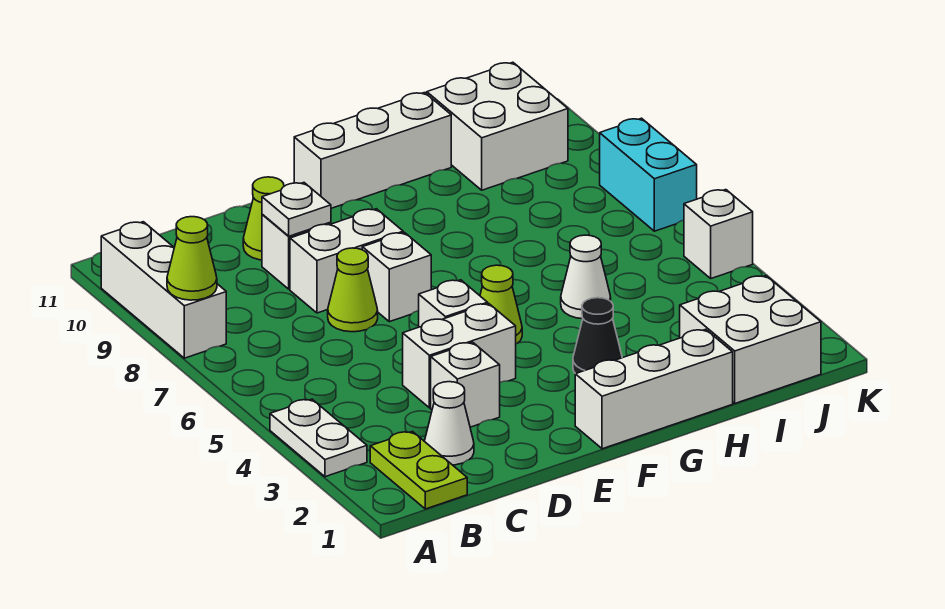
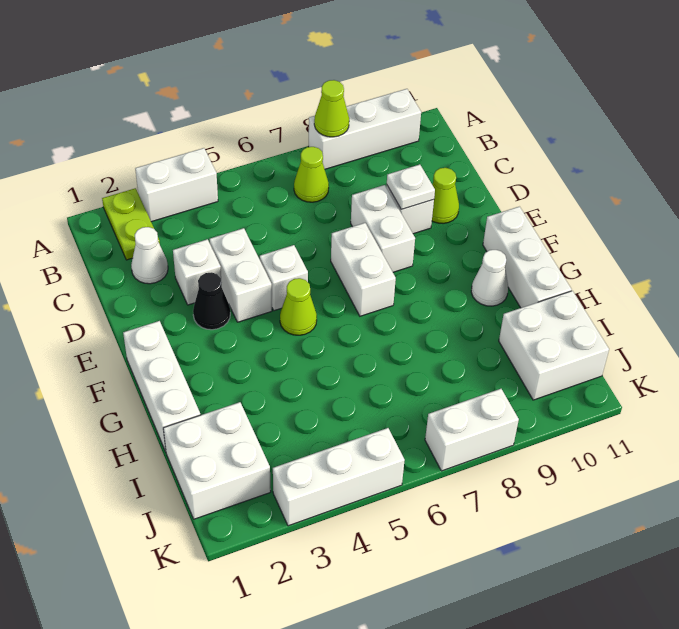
white 1x2 plate [270,399,367,477] -> white 1x2 brick [135,148,218,222]
lime 1x2 plate [370,432,467,509] -> lime 1x2 plate turned to [102,188,160,260]
lime 1x1 cone [328,248,378,332] -> lime 1x1 cone moved to [294,147,329,202]
white 1x1 brick [362,233,431,322] -> white 1x2 brick [331,223,396,316]
black 1x1 cone [573,298,622,374] -> black 1x1 cone moved to [193,272,230,330]
white 1x1 cone [561,235,611,319] -> white 1x1 cone moved to [471,250,508,306]
white 1x1 brick [684,190,753,278] -> white 1x3 brick [273,428,405,526]
cyan 1x2 brick [600,118,697,231] -> white 1x2 brick [425,389,519,471]

